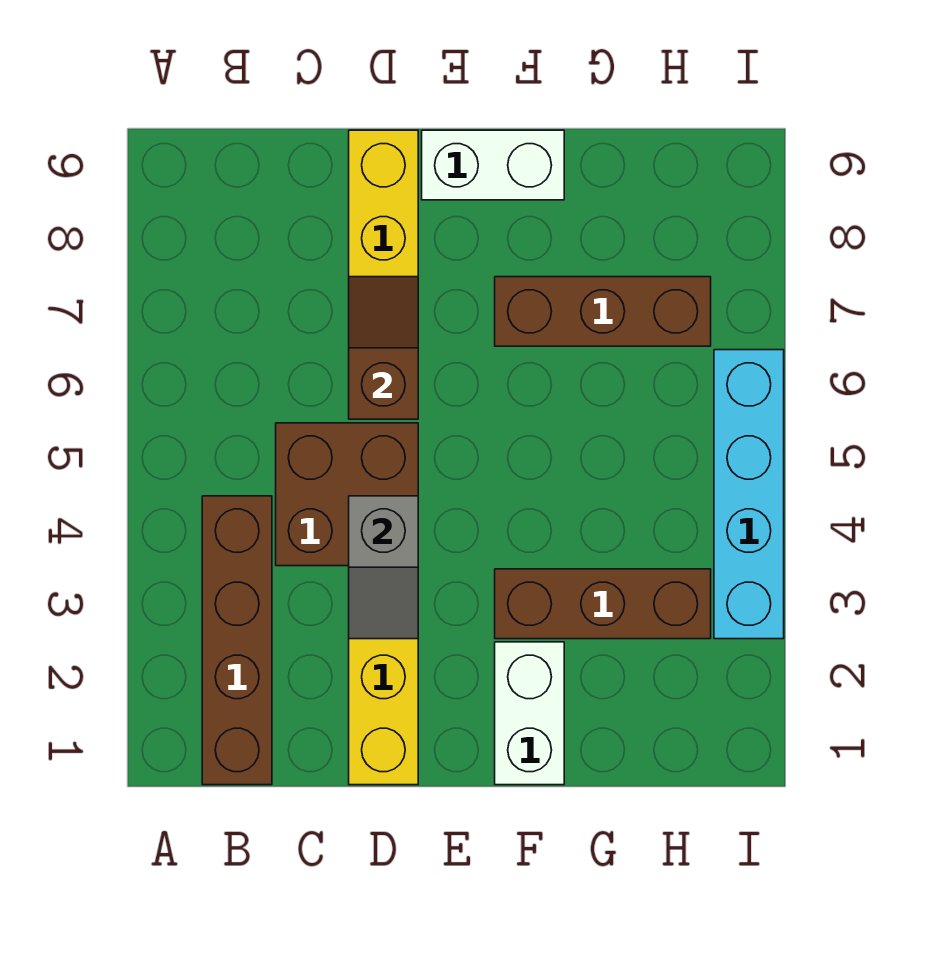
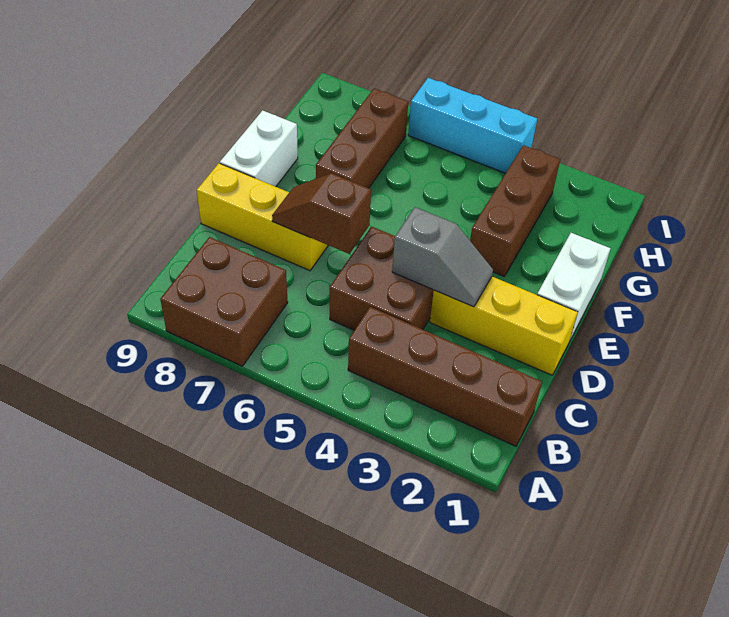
none -> brown 2x2 brick [160,237,288,366]
white 1x2 brick [495,642,564,785] -> white 1x2 brick turned to [537,233,611,342]
cyan 1x4 brick [714,350,784,639] -> cyan 1x3 brick [408,78,537,173]

